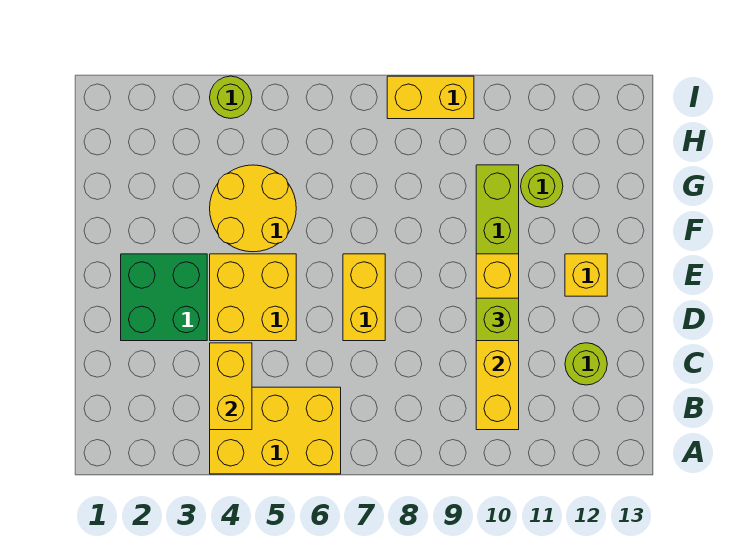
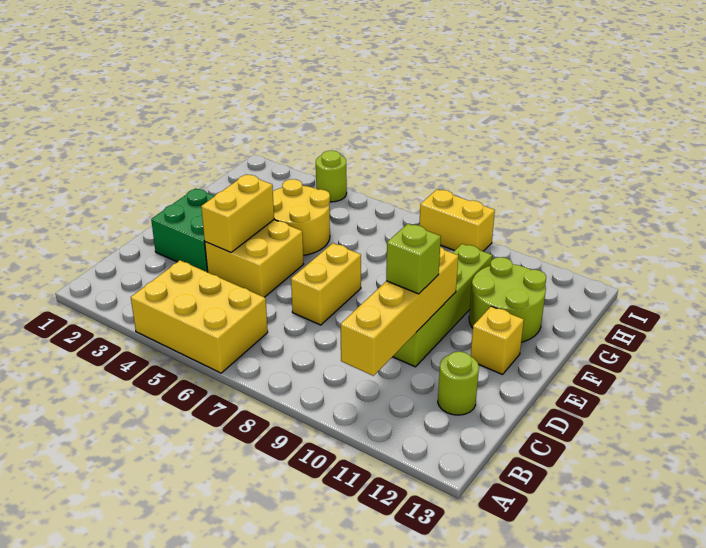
yellow 1x2 brick [210,343,252,430] -> yellow 1x2 brick moved to [201,174,274,252]
lime 1x1 round brick [521,165,563,207] -> lime 2x2 round brick [469,257,546,342]

